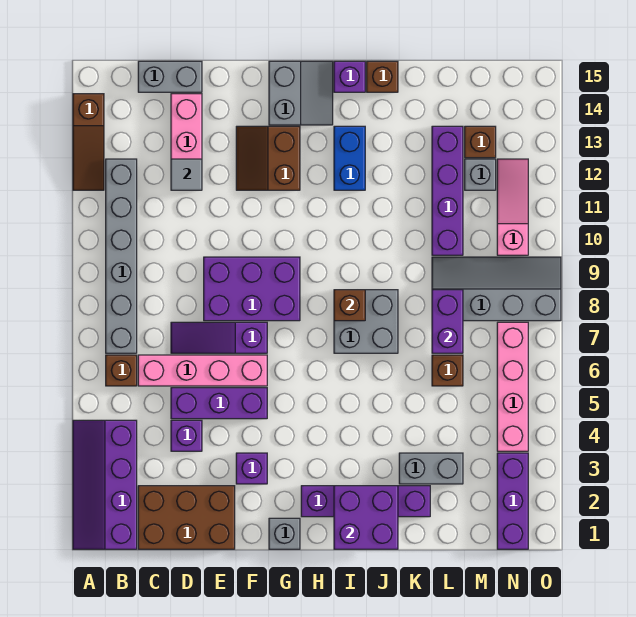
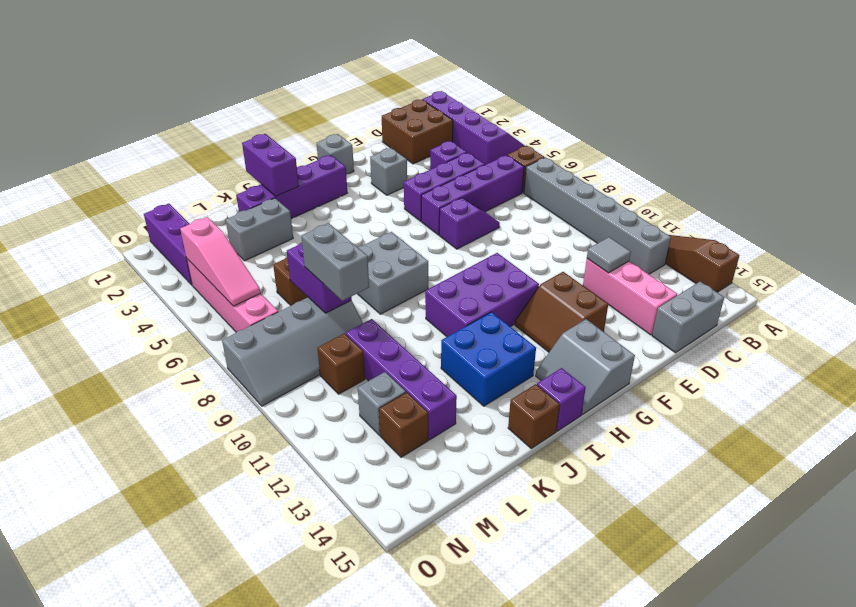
brown 2x3 brick [138,486,235,549] -> brown 2x2 brick [382,100,453,164]
pink 1x4 brick [138,355,267,386] -> purple 1x4 brick [421,155,524,235]
purple 1x3 slope [171,322,267,353] -> purple 1x2 slope [439,198,500,249]
purple 2x3 brick [204,257,300,321] -> purple 2x3 brick moved to [425,253,539,337]
purple 1x1 brick [236,453,267,484] -> grey 1x1 brick [370,148,407,195]
brown 2x2 slope [236,126,300,190] -> brown 2x2 slope turned to [515,272,608,352]
purple 2x2 brick [334,486,398,549] -> purple 1x2 brick [242,134,299,196]
brown 1x1 brick [334,290,365,321] -> brown 1x1 brick moved to [317,333,365,394]
blue 1x2 brick [334,126,365,190] -> blue 2x2 brick [441,312,536,406]
none -> grey 1x2 brick [301,223,369,301]
pink 1x3 slope [497,159,528,255] -> pink 1x3 slope moved to [180,217,260,306]

